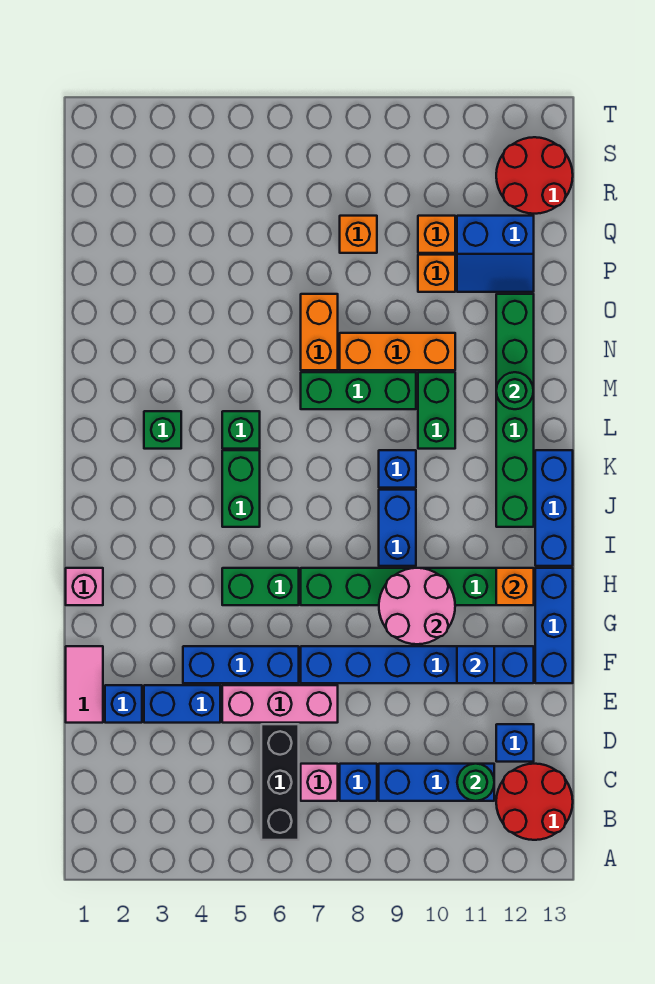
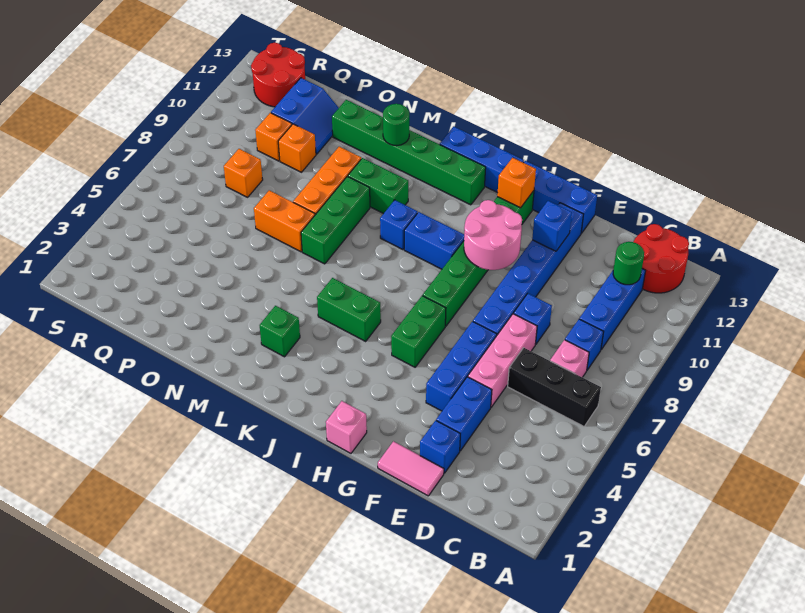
blue 1x1 brick [496,724,534,762] -> blue 1x1 brick moved to [514,294,552,344]
green 1x1 brick [222,411,260,449] -> none

